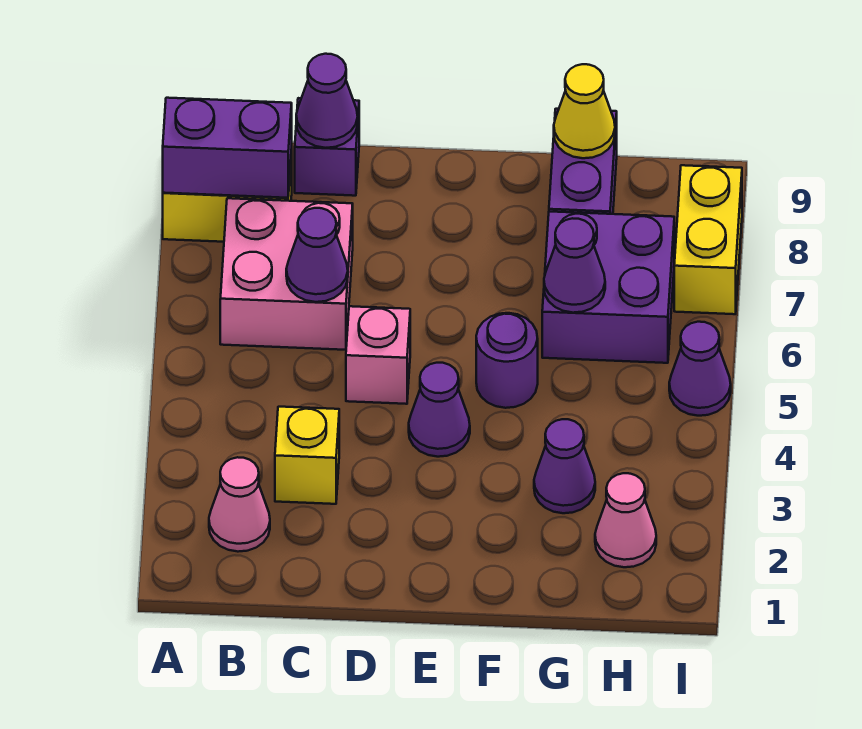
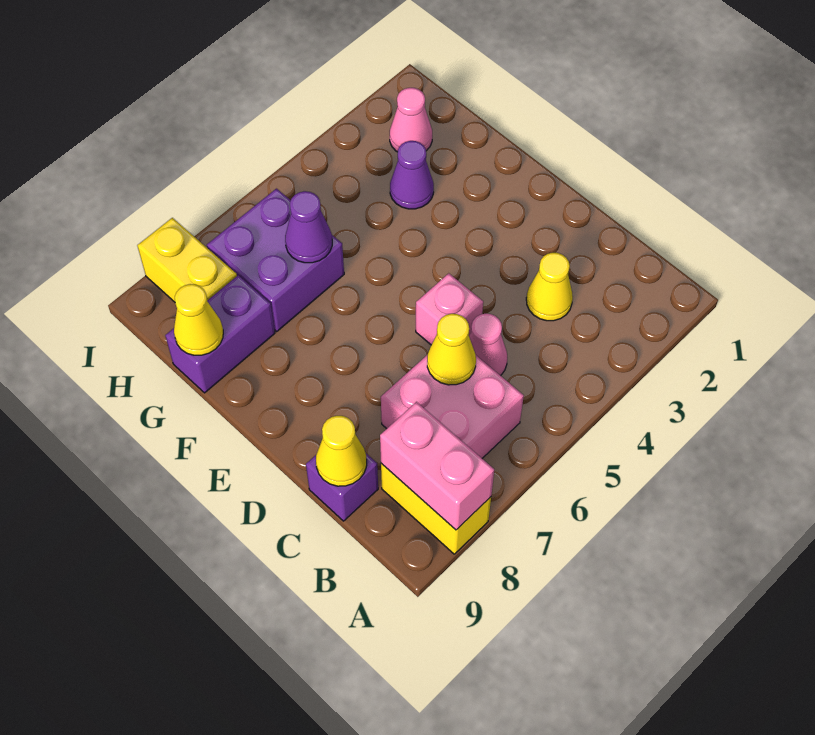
purple 1x2 brick [163,98,292,198] -> pink 1x2 brick [380,402,494,530]
pink 1x1 cone [209,457,270,552] -> pink 1x1 cone moved to [469,314,507,376]
yellow 1x1 brick [275,407,339,504] -> yellow 1x1 cone [526,253,573,321]
purple 1x1 cone [286,208,348,302] -> yellow 1x1 cone [427,314,476,385]
purple 1x1 cone [296,54,358,148] -> yellow 1x1 cone [316,416,367,486]
purple 1x1 cone [409,363,470,457] -> none
purple 1x1 round brick [476,313,538,408] -> none
purple 1x1 cone [669,322,731,416] -> none
yellow 1x2 brick [674,165,742,314] -> yellow 1x2 brick turned to [137,218,237,302]

